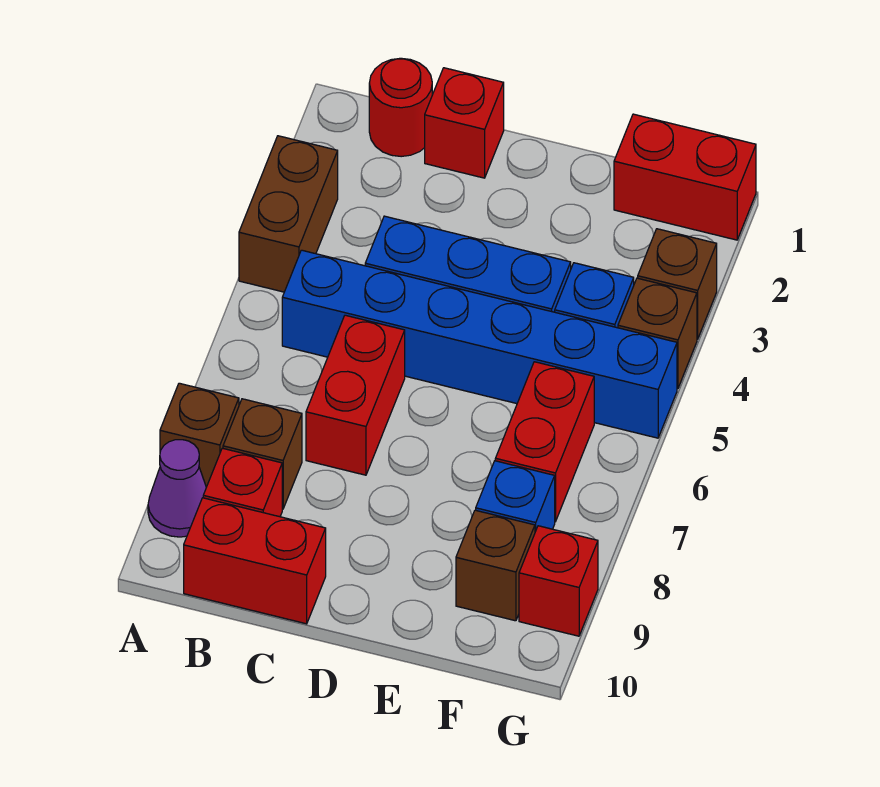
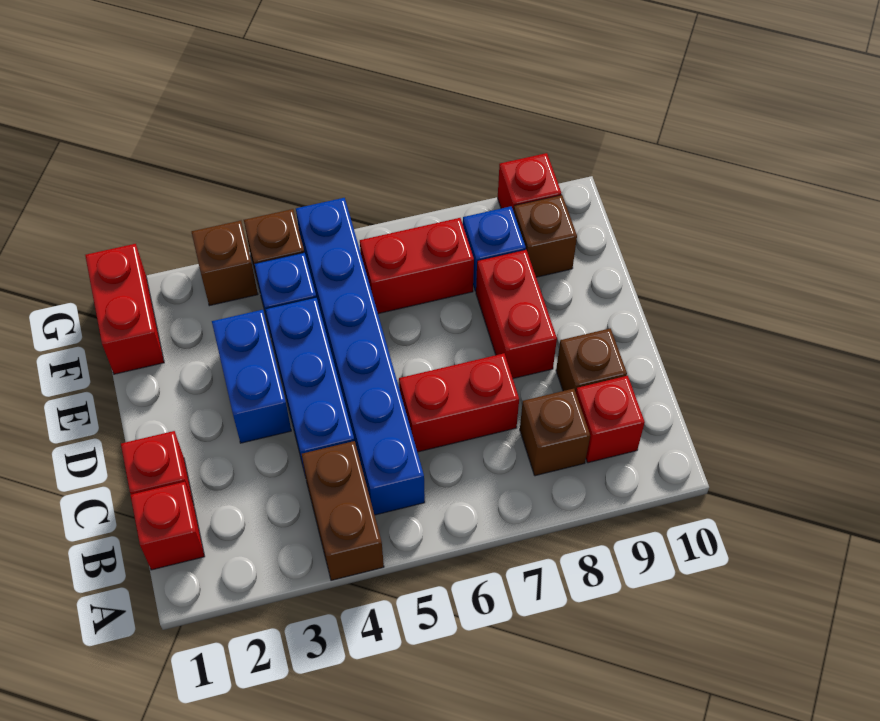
brown 1x2 brick [239,136,338,292] -> brown 1x2 brick turned to [302,441,384,580]
brown 1x1 brick [160,383,239,487] -> brown 1x1 brick moved to [556,328,627,392]
purple 1x1 cone [148,440,206,537] -> none
red 1x1 round brick [369,58,432,157] -> red 1x1 brick [130,482,205,570]
red 1x2 brick [184,498,326,624] -> red 1x2 brick moved to [476,250,557,378]
none -> blue 1x2 brick [212,310,291,443]

